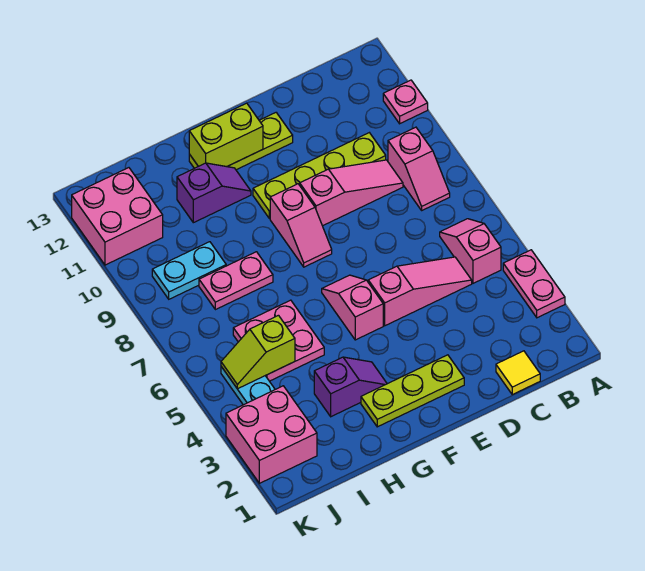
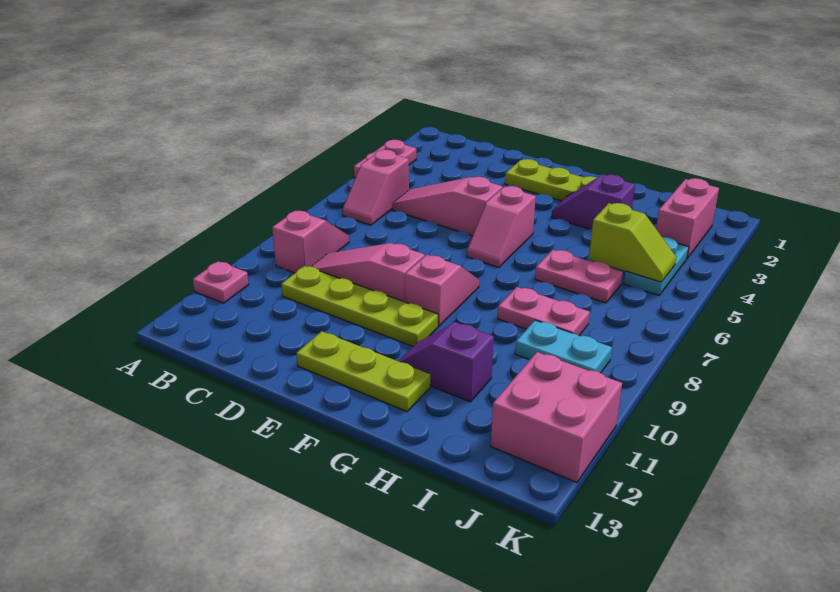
yellow 1x1 tile [496,351,540,394] -> none
lime 1x2 brick [189,103,263,167] -> none
pink 2x2 plate [233,300,324,381] -> pink 1x2 plate [535,250,623,303]
pink 2x2 brick [226,386,317,483] -> pink 1x2 brick [656,178,719,258]

